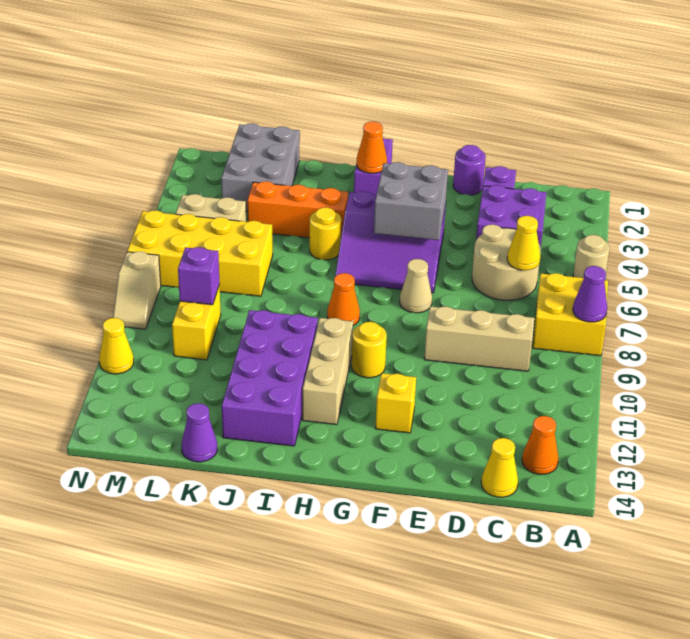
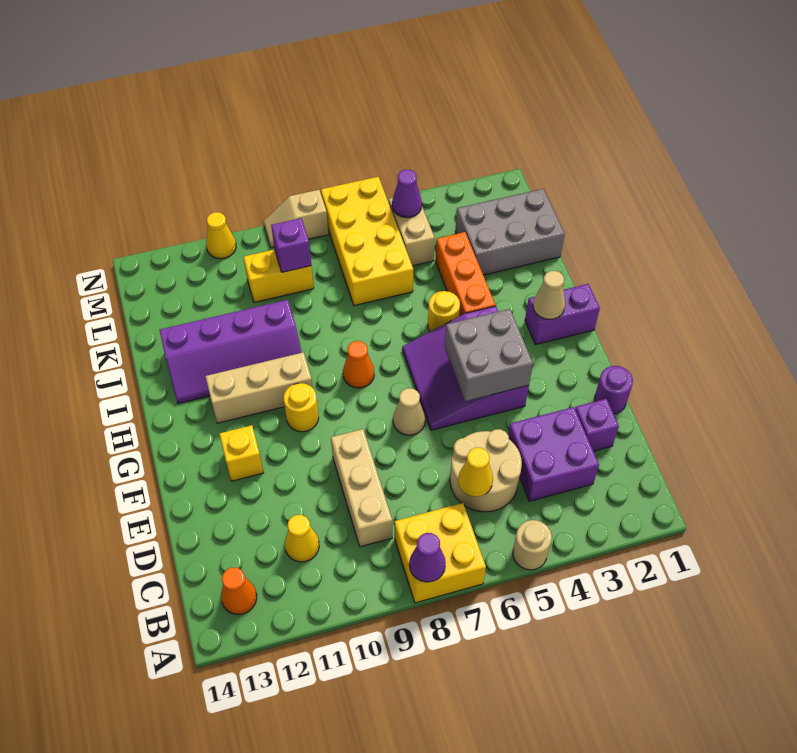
yellow 1x1 cone [481,438,518,497] -> yellow 1x1 cone moved to [285,515,319,562]
orange 1x1 cone [357,122,387,173] -> tan 1x1 cone [533,271,565,319]
purple 2x4 brick [222,310,318,446] -> purple 2x4 slope [159,300,302,404]
purple 1x1 cone [182,403,217,462] -> purple 1x1 cone moved to [392,170,422,218]

